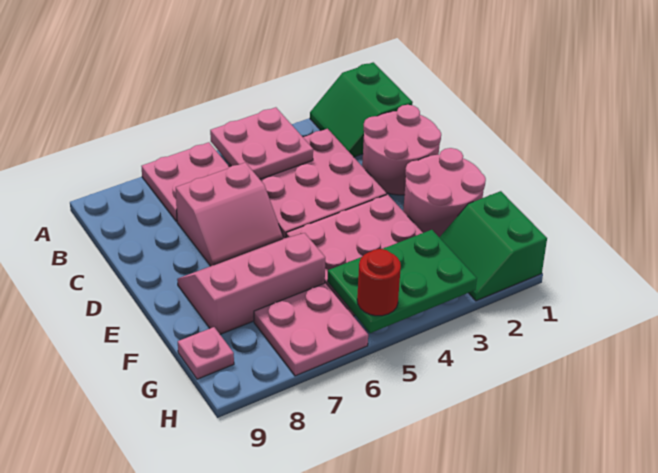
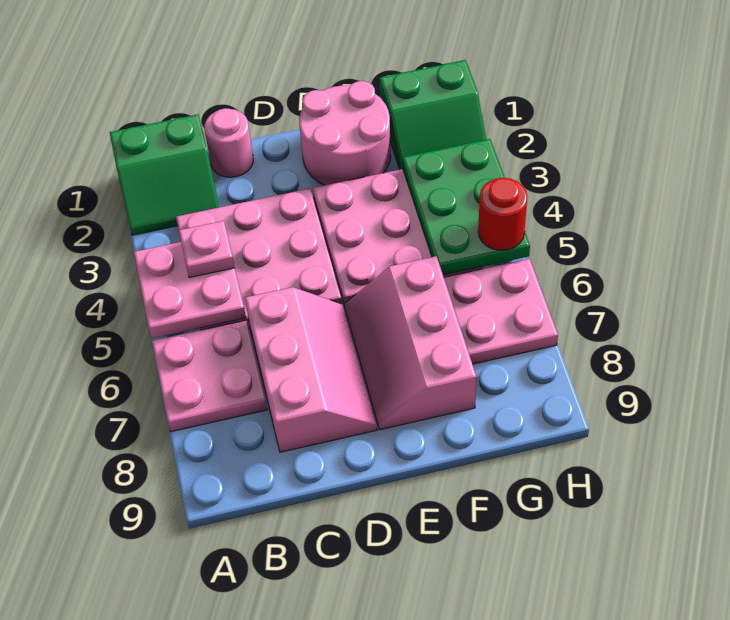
pink 2x2 round brick [362,105,441,195] -> pink 1x1 round brick [204,108,253,177]
pink 2x2 slope [176,162,283,266] -> pink 2x3 slope [245,287,377,452]
pink 1x1 plate [178,327,234,379] -> pink 1x1 plate moved to [179,221,235,278]

